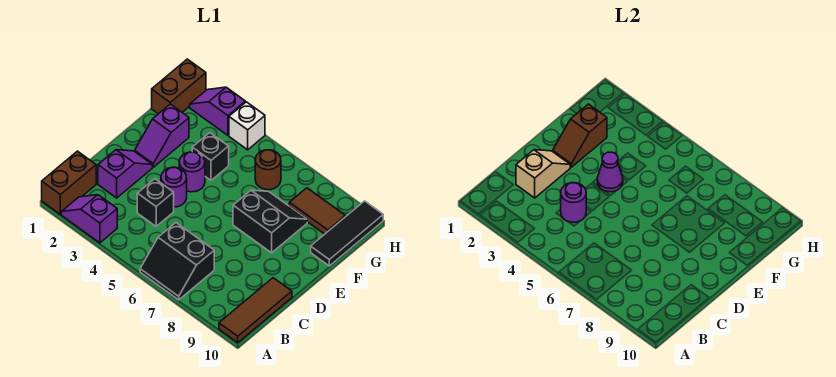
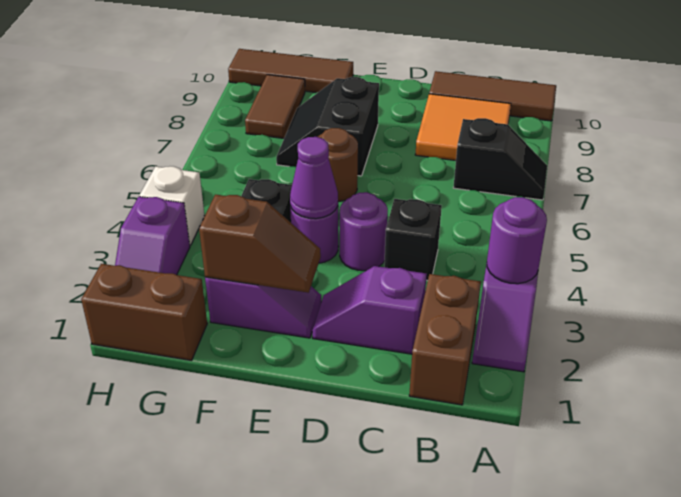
brown 1x2 brick [42,151,96,214] -> brown 1x2 brick turned to [409,274,481,405]
black 2x2 slope [140,223,214,300] -> black 1x2 slope [453,118,547,200]
none -> orange 2x2 tile [415,94,511,160]
tan 1x2 slope [516,150,570,198] -> none
purple 1x1 round brick [561,183,586,222] -> purple 1x1 round brick moved to [487,197,547,284]
black 1x3 tile [311,201,383,266] -> brown 1x3 tile [228,49,353,93]
brown 1x1 round brick [255,150,281,190] -> brown 1x1 round brick moved to [318,128,358,202]

